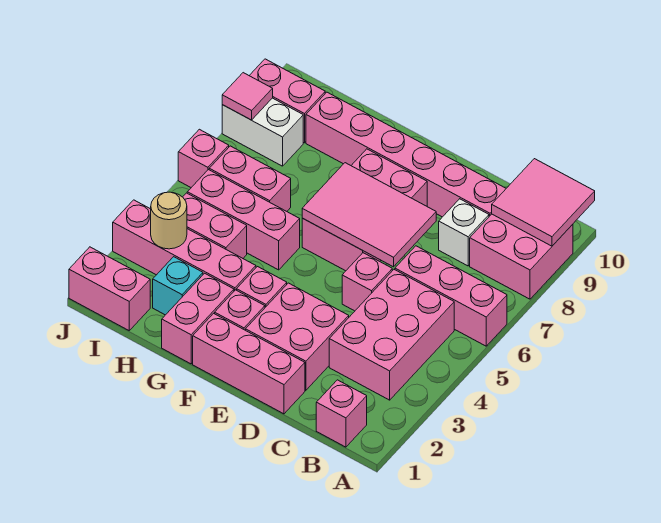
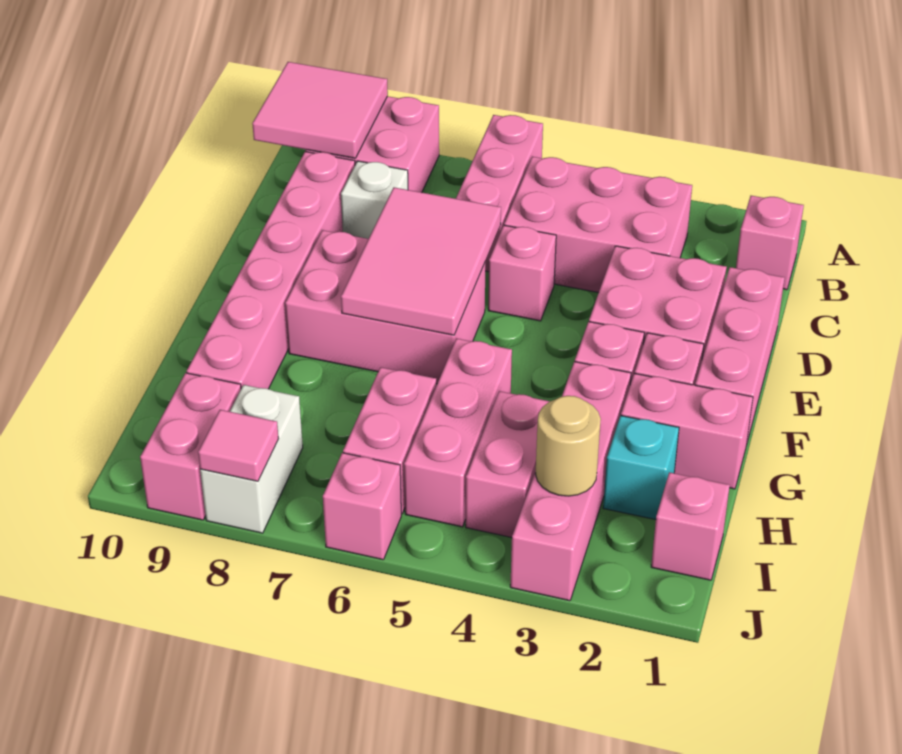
pink 1x2 brick [69,247,150,330] -> pink 1x1 brick [651,472,730,580]

